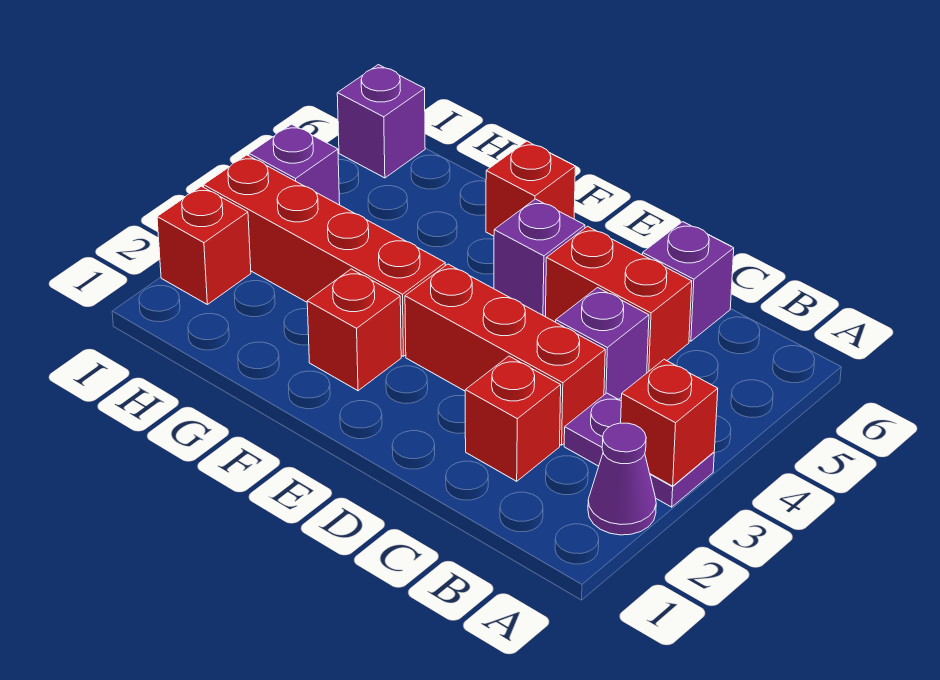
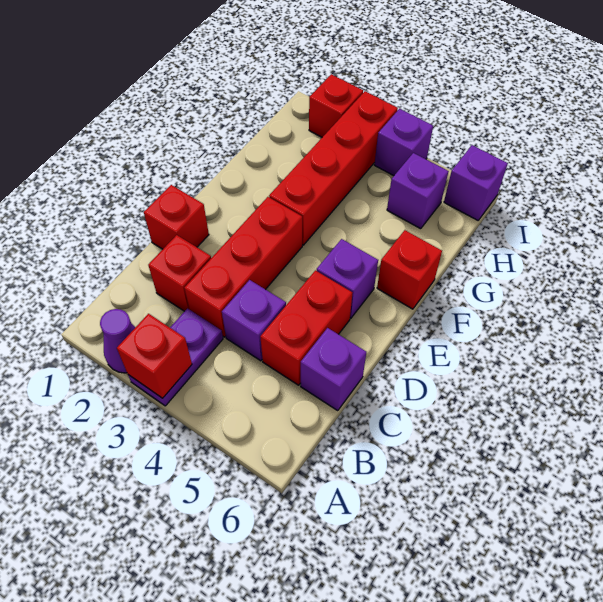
red 1x1 brick [307,269,401,391] -> red 1x1 brick moved to [144,185,209,249]
none -> purple 1x1 brick [387,153,449,229]

